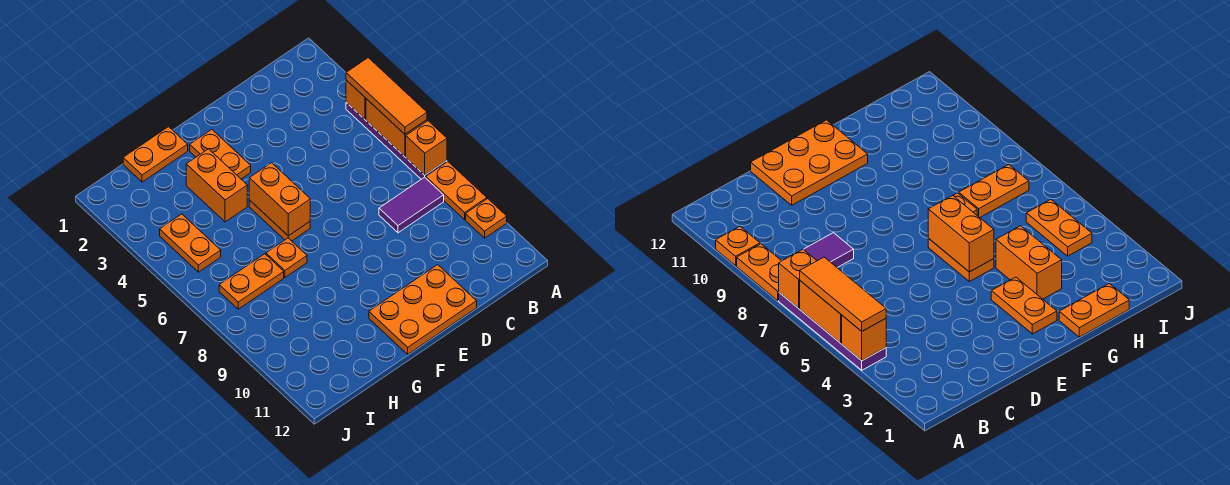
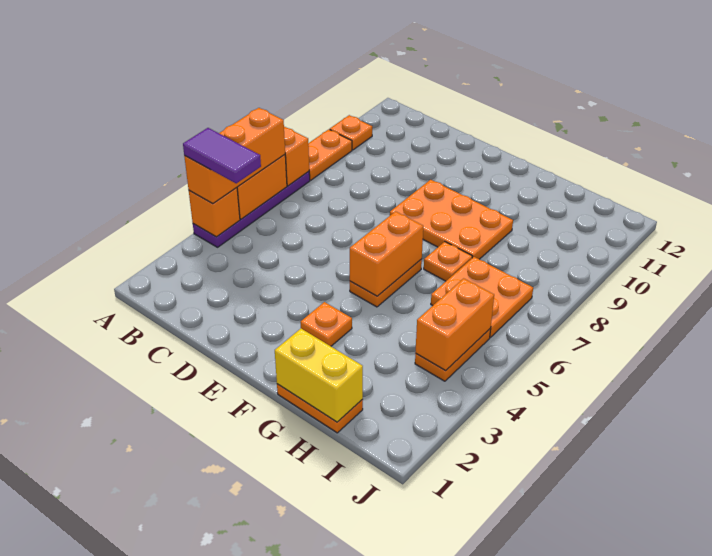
orange 1x3 tile [346,58,427,134] -> orange 1x3 brick [184,108,285,204]
purple 1x2 tile [379,177,444,233] -> purple 1x2 tile moved to [183,128,261,183]
orange 2x3 plate [369,265,477,354] -> orange 2x3 plate moved to [390,180,513,259]
orange 1x2 plate [190,130,251,179] -> orange 1x1 plate [301,302,352,346]
none -> yellow 1x2 brick [275,329,363,422]
orange 1x2 brick [186,149,247,222] -> orange 1x2 brick moved to [415,278,494,371]
orange 1x2 plate [219,254,284,309] -> orange 2x2 plate [431,257,533,338]

